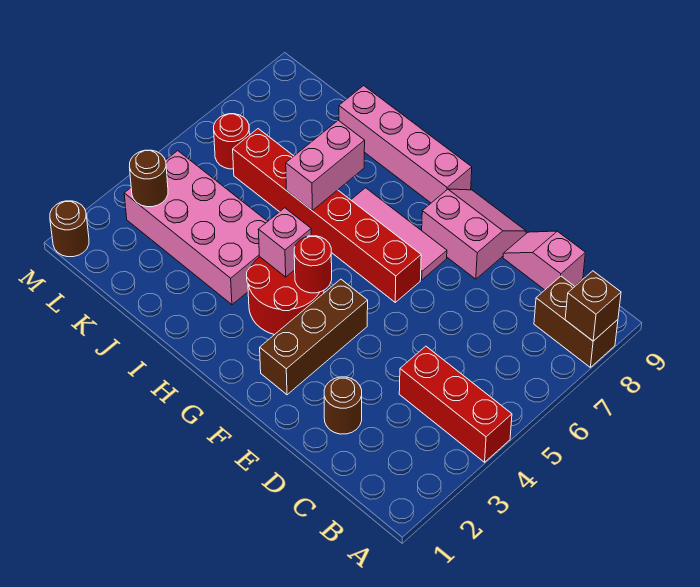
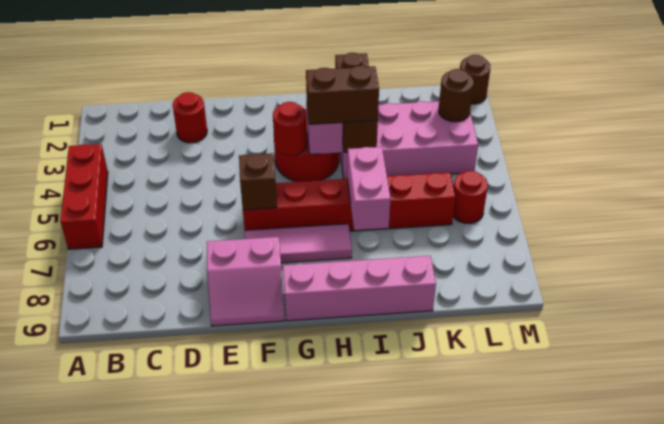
red 1x3 brick [399,346,512,462] -> red 1x3 brick turned to [60,144,108,249]
brown 1x2 brick [534,276,618,367] -> brown 1x2 brick moved to [306,66,379,124]
brown 1x1 brick [565,271,621,341] -> brown 1x1 brick moved to [239,153,277,210]
pink 1x2 slope [503,231,585,290] -> none
brown 1x1 round brick [324,377,362,434] -> red 1x1 round brick [173,92,207,143]
brown 1x3 brick [260,279,368,395] -> brown 1x3 brick moved to [335,53,378,152]

